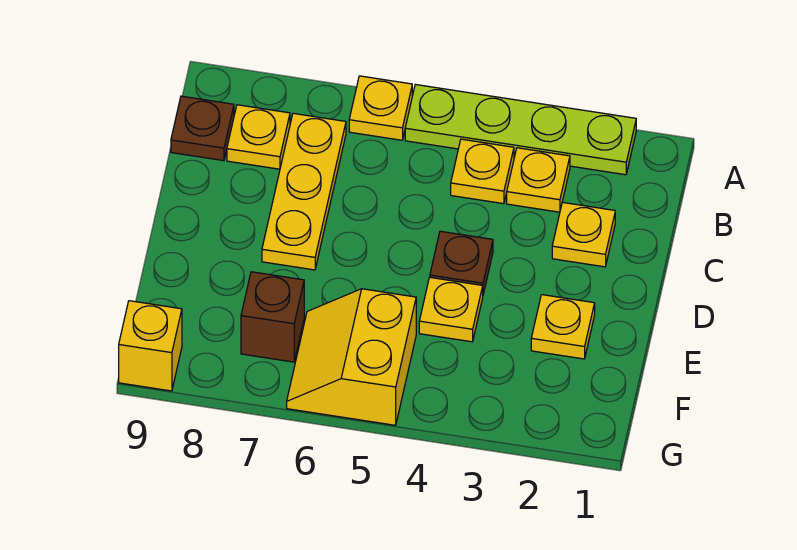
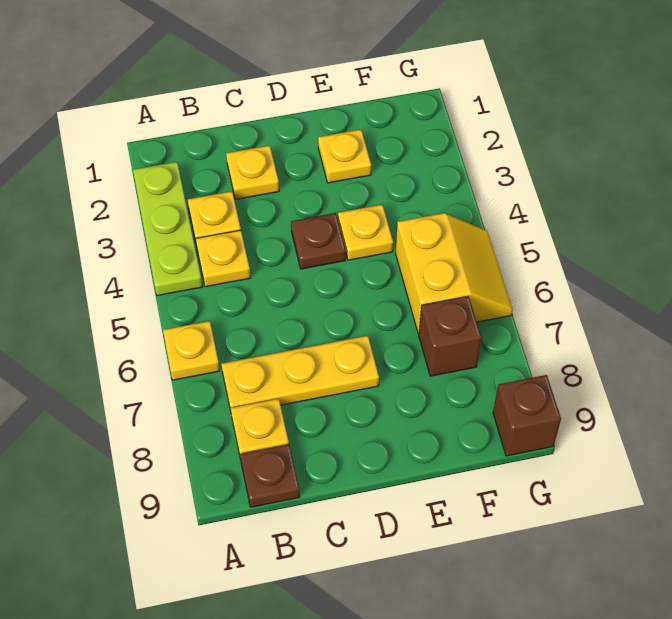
lime 1x4 plate [405,84,636,175] -> lime 1x3 plate [133,162,202,296]
yellow 2x2 slope [287,289,416,425] -> yellow 2x2 slope turned to [396,213,513,333]
yellow 1x1 brick [119,301,182,391] -> brown 1x1 brick [493,375,561,456]

